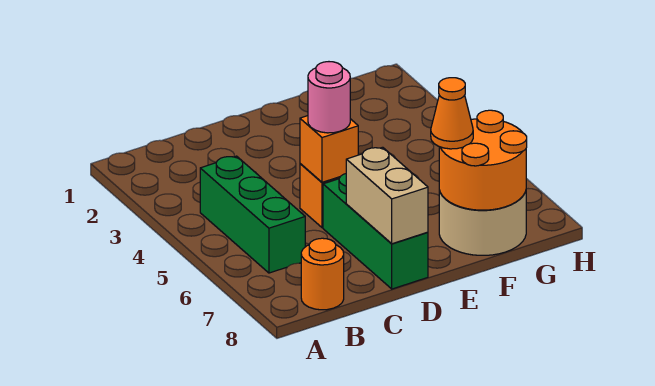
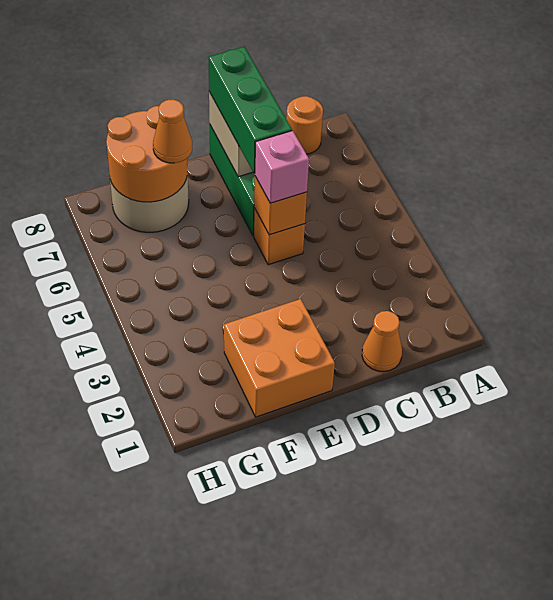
green 1x3 brick [200,156,305,273] -> green 1x3 brick moved to [209,47,292,174]
none -> orange 1x1 cone [362,311,402,372]
pink 1x1 round brick [308,62,350,133] -> pink 1x1 brick [255,131,309,203]
none -> orange 2x2 brick [224,299,335,417]

